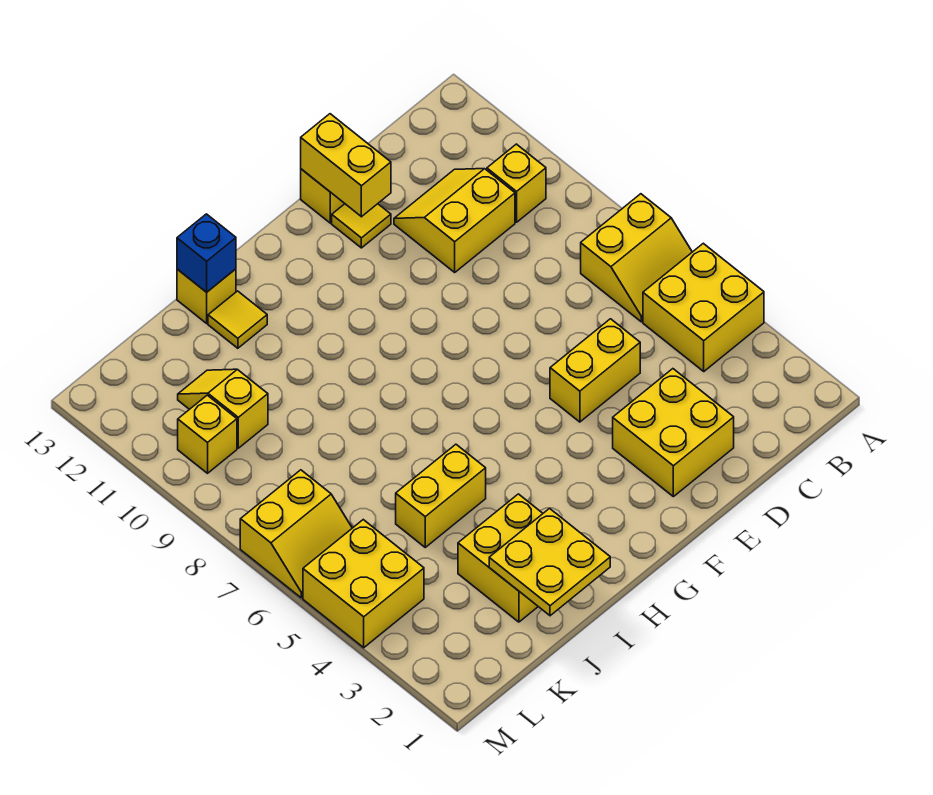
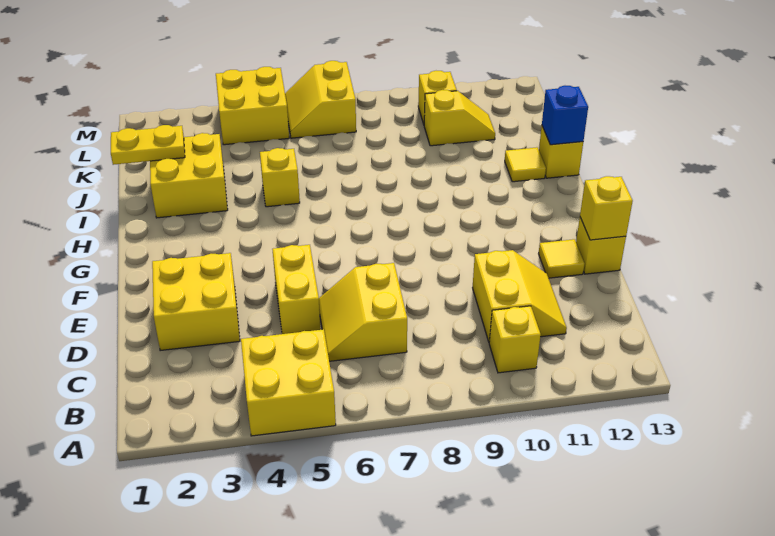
yellow 2x2 slope [581,194,692,322] -> yellow 2x2 slope moved to [319,263,407,361]
yellow 1x2 brick [301,114,391,217] -> yellow 1x1 brick [580,176,633,240]
yellow 2x2 plate [489,509,610,616] -> yellow 1x2 plate [111,125,185,165]
yellow 1x2 brick [396,444,486,547] -> yellow 1x1 brick [260,148,300,207]

